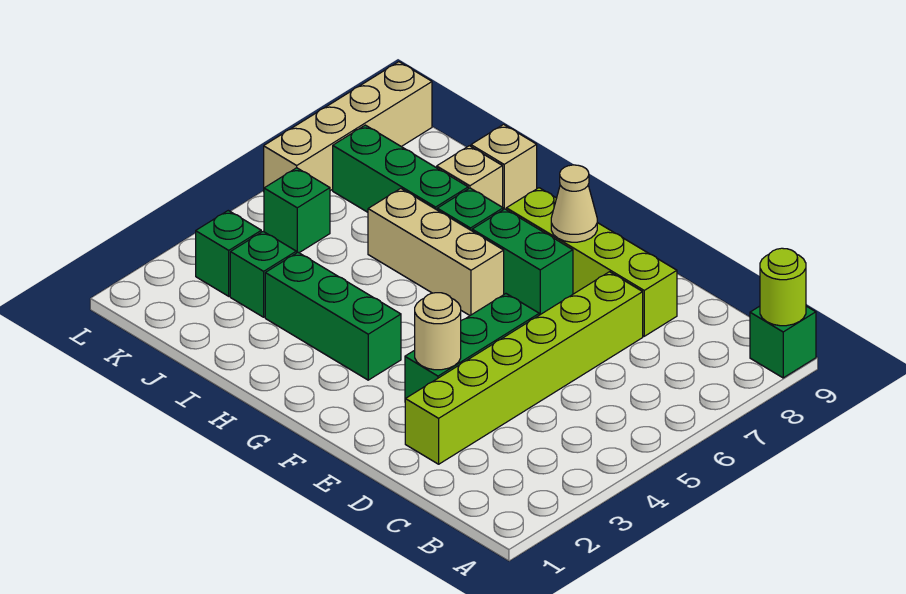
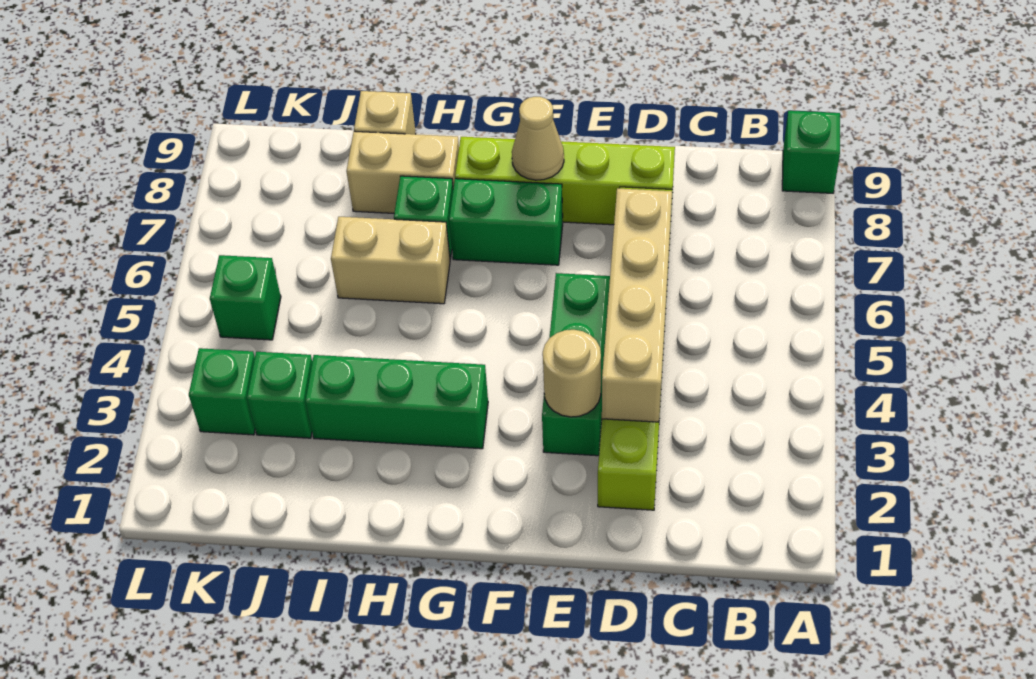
lime 1x1 round brick [760,248,806,326] -> none
tan 1x3 brick [368,188,504,315] -> tan 1x2 brick [331,217,450,304]
green 1x3 brick [333,125,468,212] -> none
tan 1x1 brick [437,146,503,207] -> tan 1x2 brick [347,131,459,213]
tan 1x4 brick [264,62,432,191] -> tan 1x4 brick moved to [602,188,672,422]

